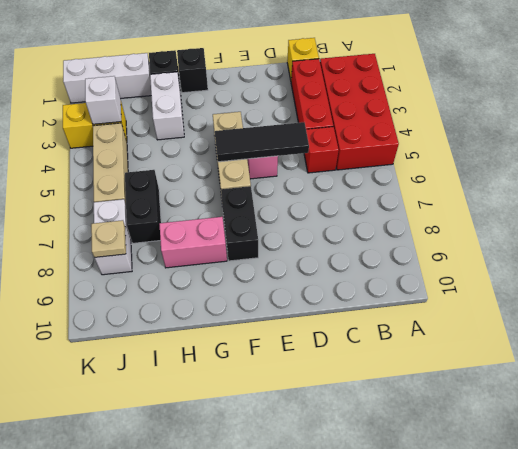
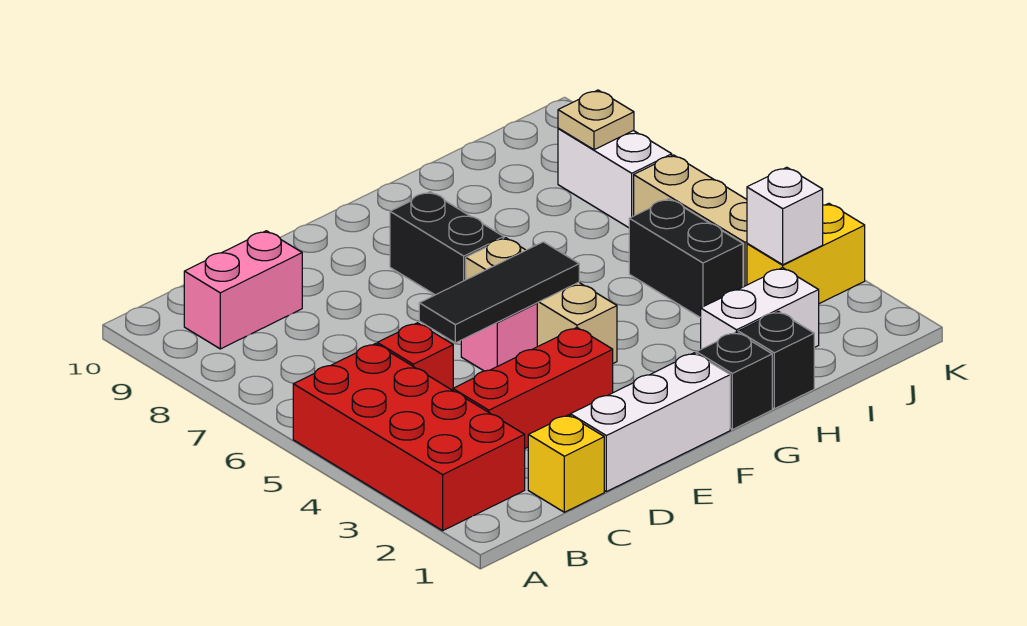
red 1x3 brick [291,59,333,129] -> red 1x3 brick turned to [453,328,613,448]
pink 1x2 brick [159,217,227,268] -> pink 1x2 brick moved to [184,231,302,349]
white 1x2 brick [150,72,184,140] -> white 1x2 brick turned to [701,268,819,349]
white 1x3 brick [63,53,151,103] -> white 1x3 brick moved to [570,353,730,492]
black 1x2 brick [125,170,161,243] -> black 1x2 brick moved to [629,199,743,318]

